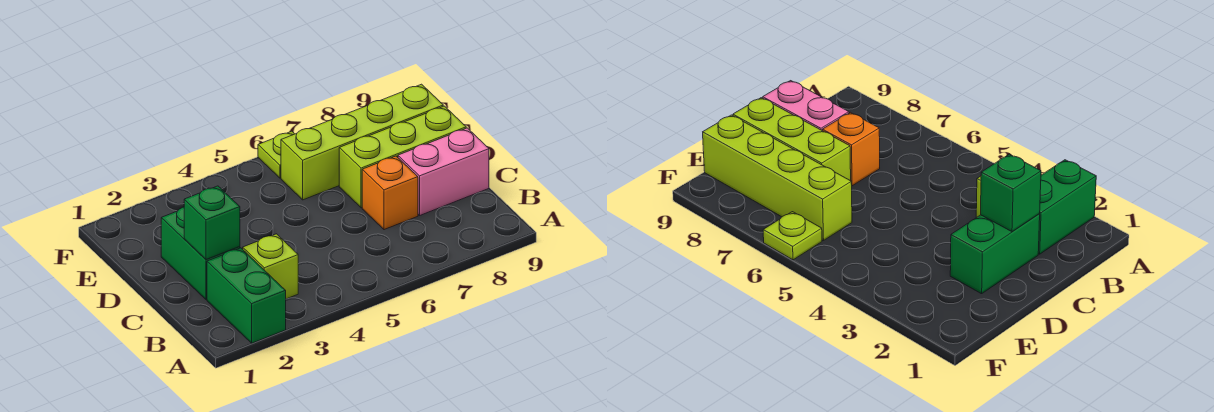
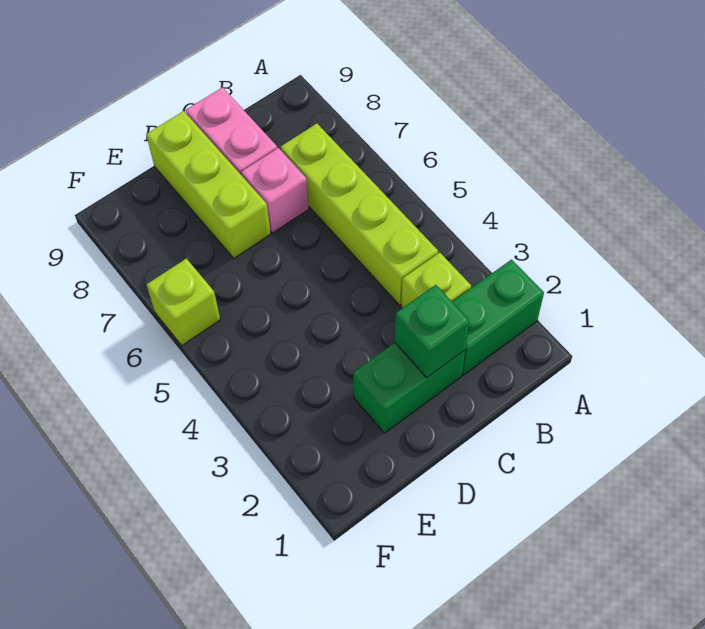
orange 1x1 brick [362,156,418,230] -> pink 1x1 brick [241,148,309,233]
lime 1x4 brick [281,84,443,200] -> lime 1x4 brick moved to [280,124,438,305]
lime 1x1 plate [258,131,294,178] -> lime 1x1 brick [146,258,220,346]

